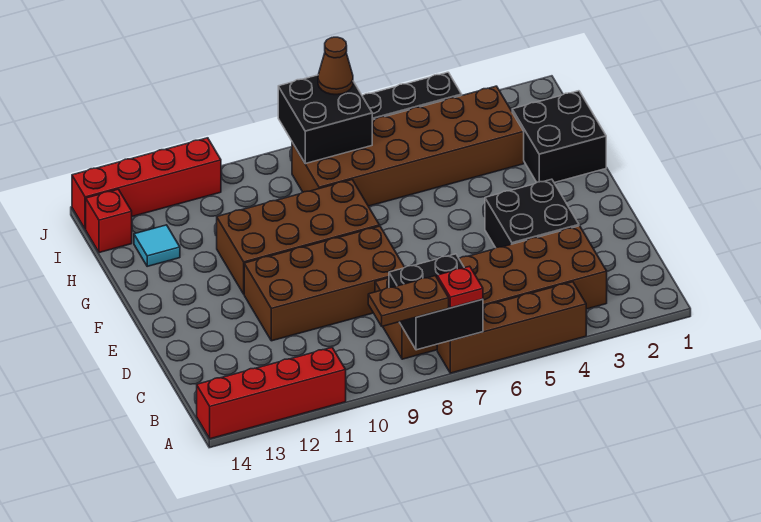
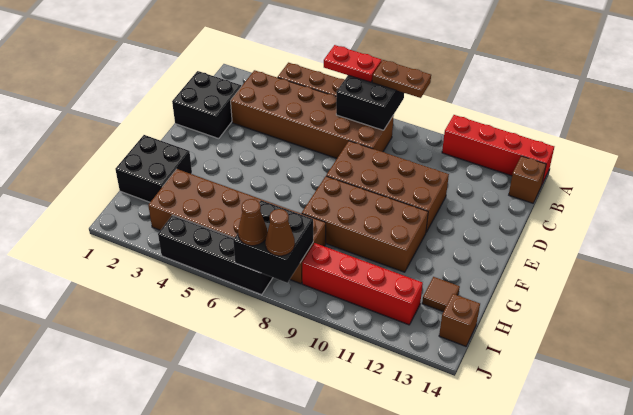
red 1x1 plate [437,266,483,308] -> red 1x2 plate [324,45,382,82]
none -> brown 1x1 brick [509,156,546,203]
black 2x2 brick [485,179,579,248] -> black 2x2 brick moved to [172,71,241,139]
cyan 1x1 tile [134,225,180,266] -> brown 1x1 tile [422,277,460,312]
red 1x1 brick [86,189,132,253] -> brown 1x1 brick [439,294,480,346]
none -> brown 1x1 cone [265,209,295,256]
red 1x4 brick [72,138,221,229] -> red 1x4 brick moved to [302,243,423,325]

